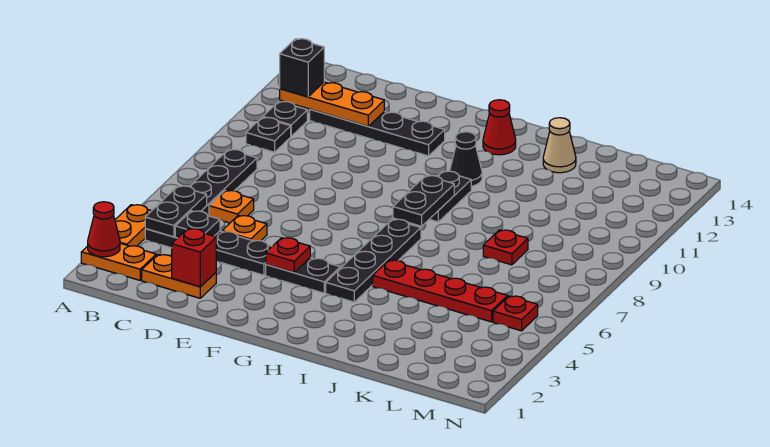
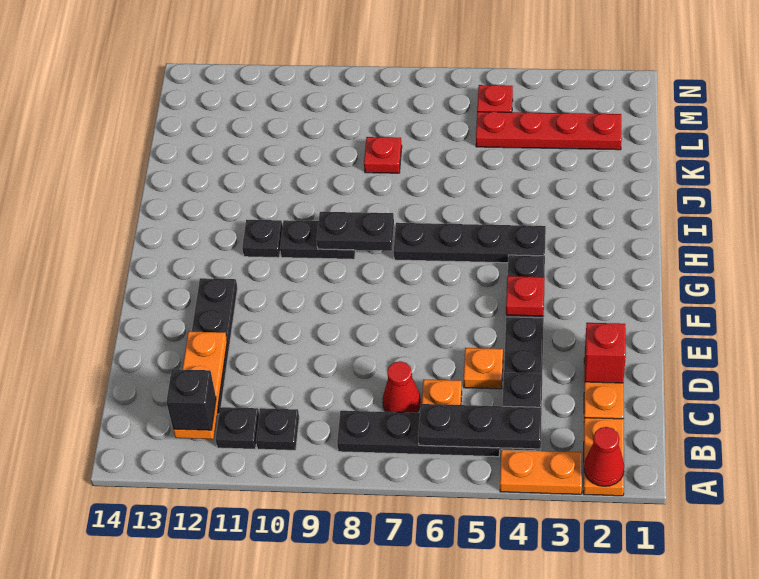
black 1x2 plate [145,186,207,237] -> black 1x3 plate [418,404,542,449]
black 1x1 cone [450,132,482,186] -> black 1x1 plate [242,220,283,258]
red 1x1 cone [483,100,516,155] -> red 1x1 cone moved to [382,361,421,413]
red 1x4 plate [373,260,508,322] -> red 1x4 plate turned to [476,112,622,150]
tan 1x1 cone [543,118,576,173] -> none

